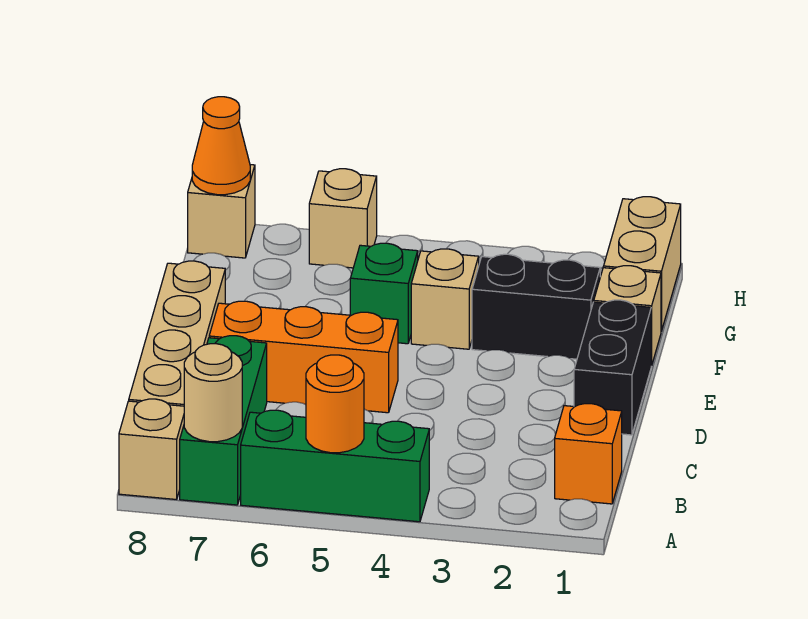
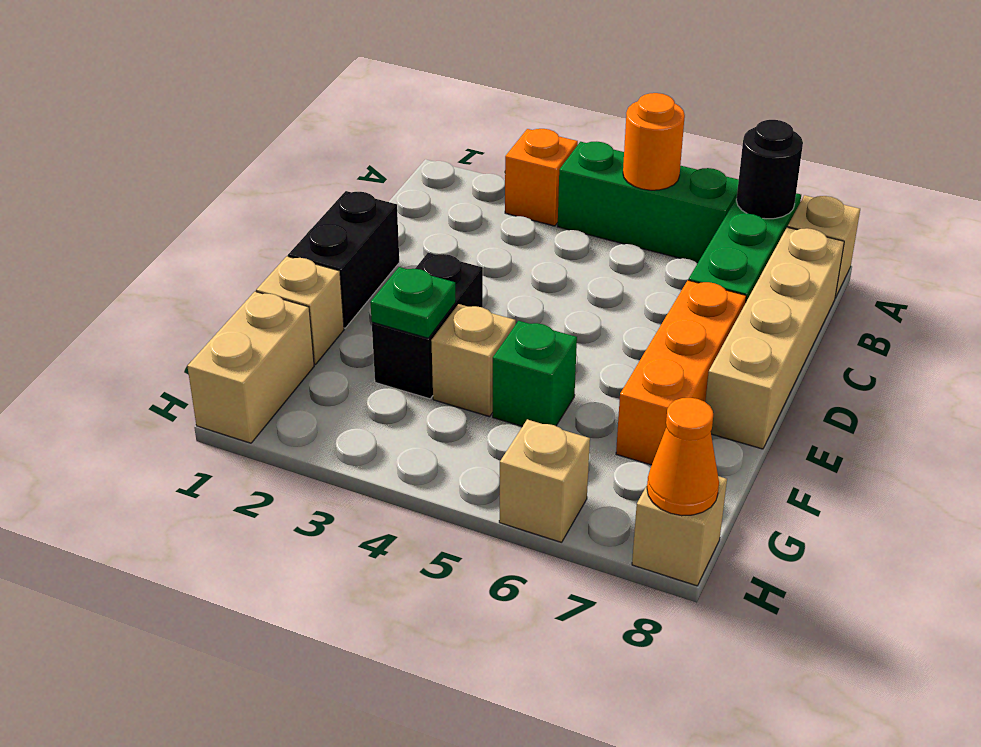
tan 1x1 round brick [184,344,242,442] -> black 1x1 round brick [736,120,803,219]
orange 1x1 brick [555,404,622,504] -> orange 1x1 brick moved to [505,129,578,226]
orange 1x3 brick [209,301,398,413] -> orange 1x3 brick turned to [616,280,746,465]
black 1x2 brick [472,254,600,359] -> black 1x2 brick turned to [372,253,483,399]
none -> green 1x1 plate [370,267,456,338]

